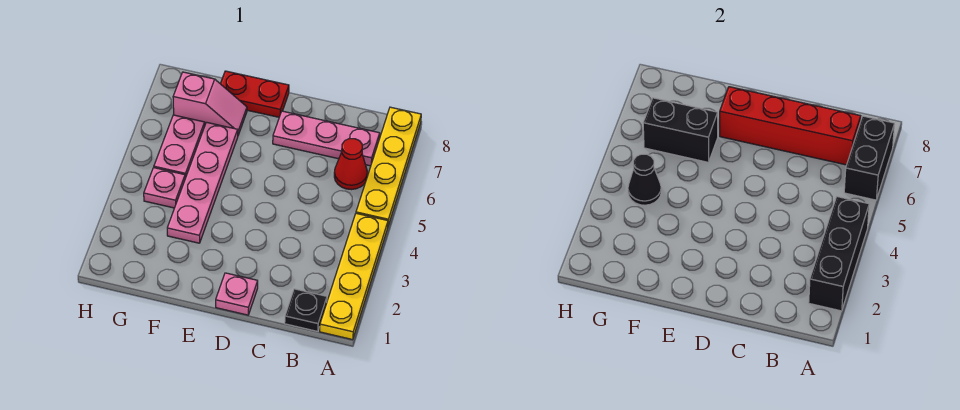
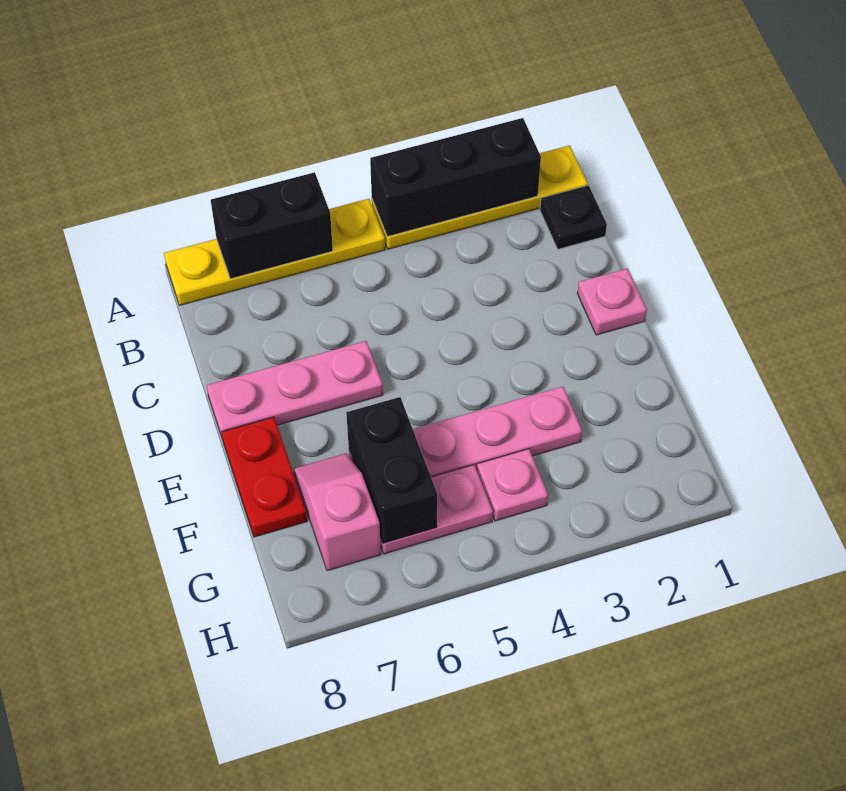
red 1x1 cone [334,139,367,190] -> none
pink 1x3 plate [273,111,380,166] -> pink 1x3 plate turned to [206,341,383,440]
red 1x4 brick [720,87,861,165] -> none
black 1x1 cone [628,154,661,205] -> none

